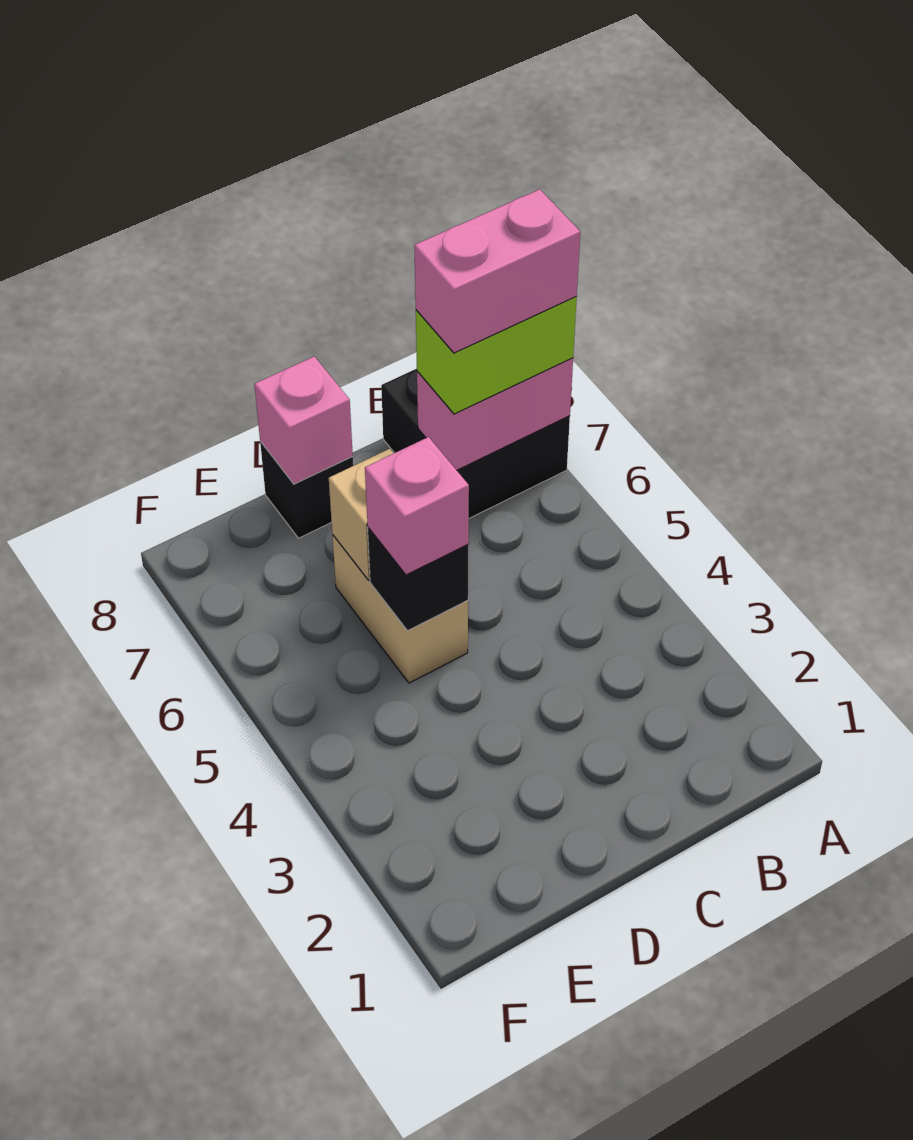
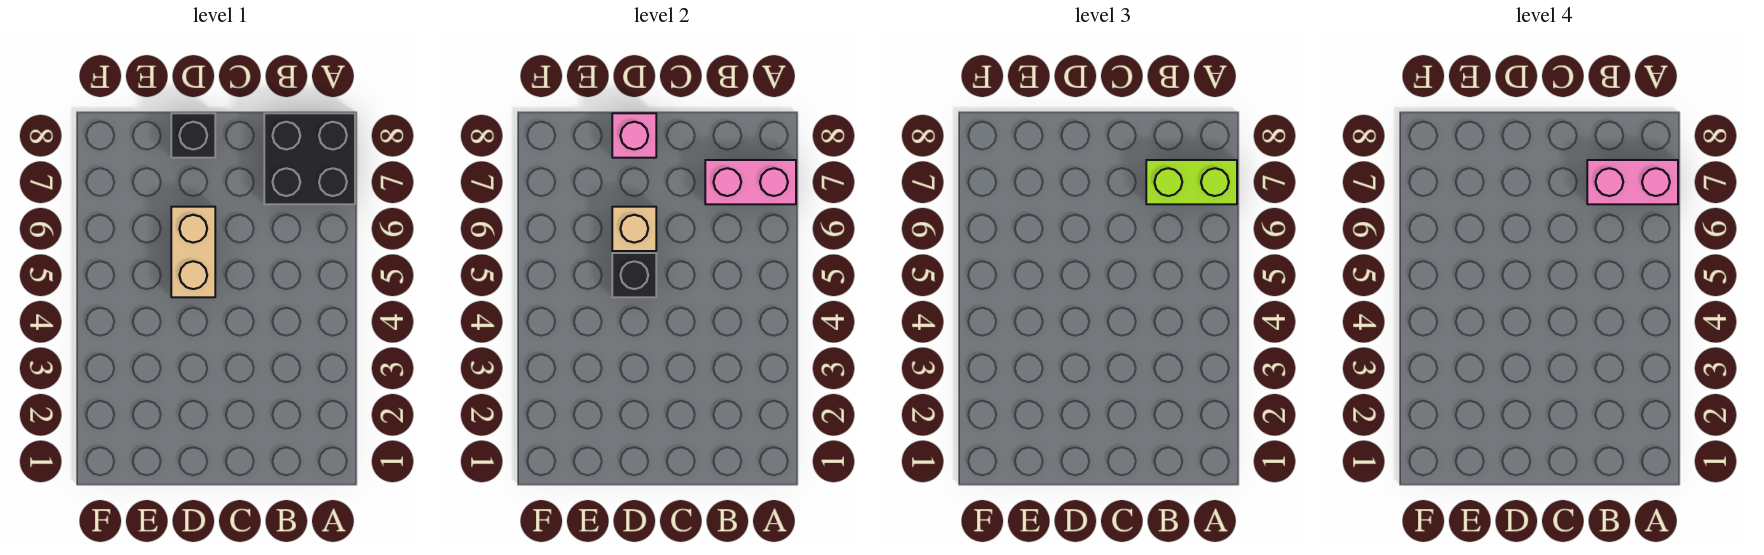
pink 1x1 brick [365,437,469,575] -> none

